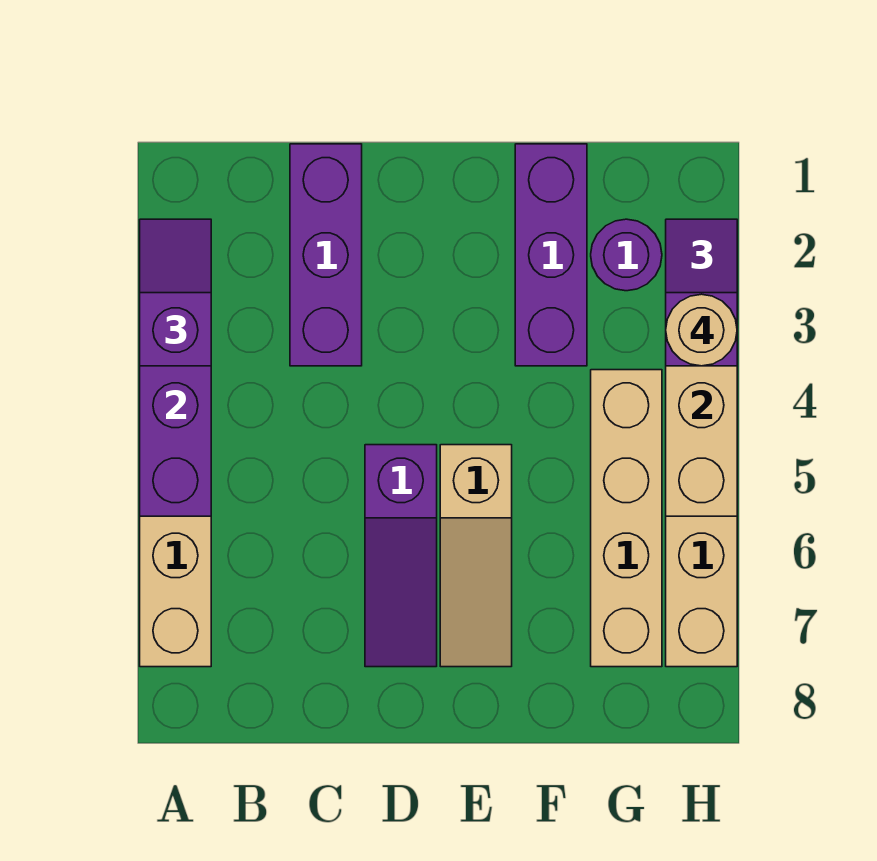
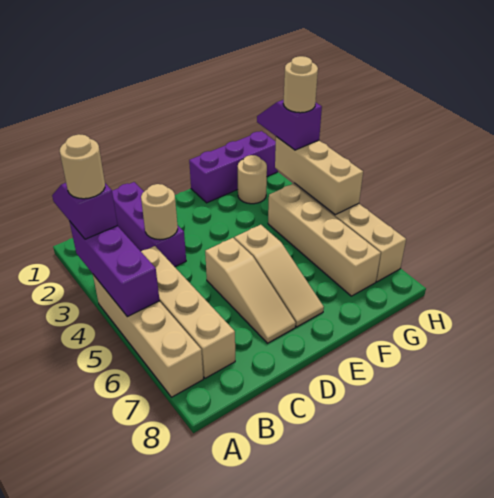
none -> tan 1x1 round brick [60,134,105,199]
none -> tan 1x4 brick [141,246,235,378]
none -> tan 1x1 round brick [141,184,178,240]
purple 1x3 slope [365,445,437,667] -> tan 1x3 slope [205,238,296,343]
purple 1x3 brick [515,144,587,366] -> purple 1x3 brick turned to [189,131,278,203]
purple 1x1 round brick [591,219,662,291] -> tan 1x1 round brick [238,155,267,204]

